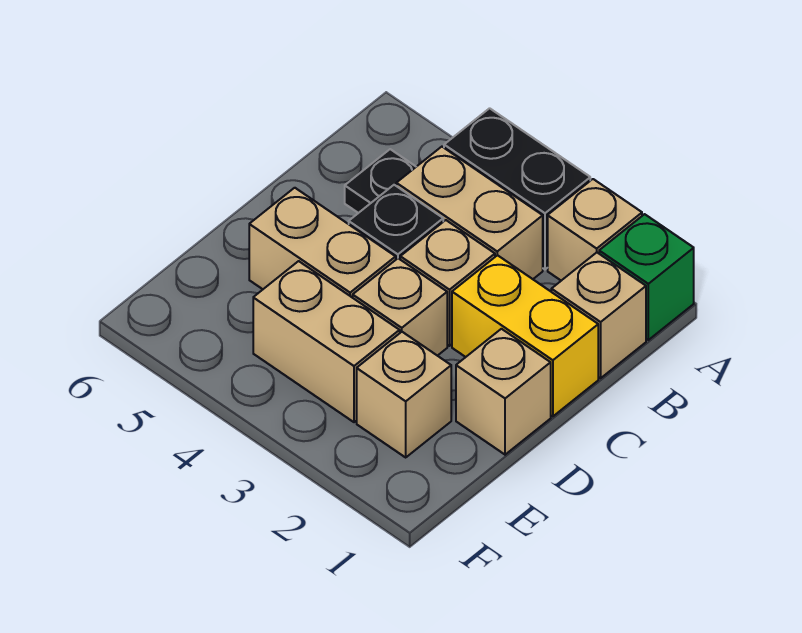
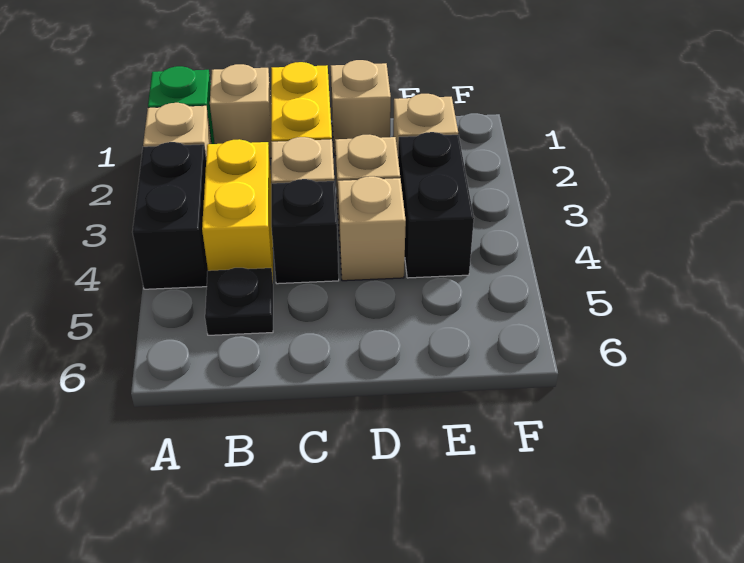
tan 1x2 brick [396,147,543,279] -> yellow 1x2 brick [202,139,273,279]
tan 1x2 brick [249,188,396,298] -> tan 1x1 brick [338,176,406,281]
tan 1x2 brick [253,261,400,422] -> black 1x2 brick [398,132,474,278]

